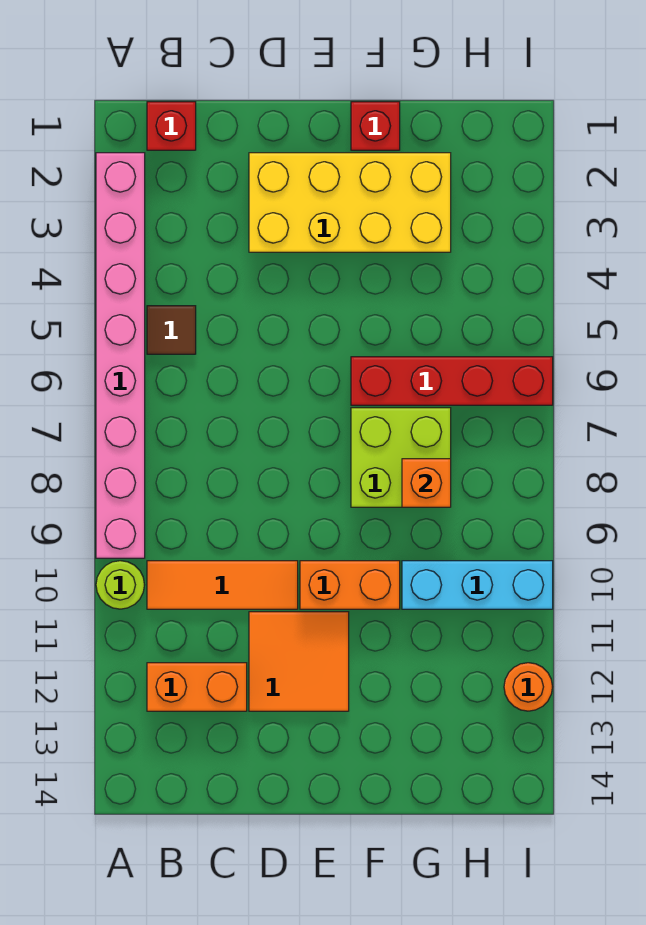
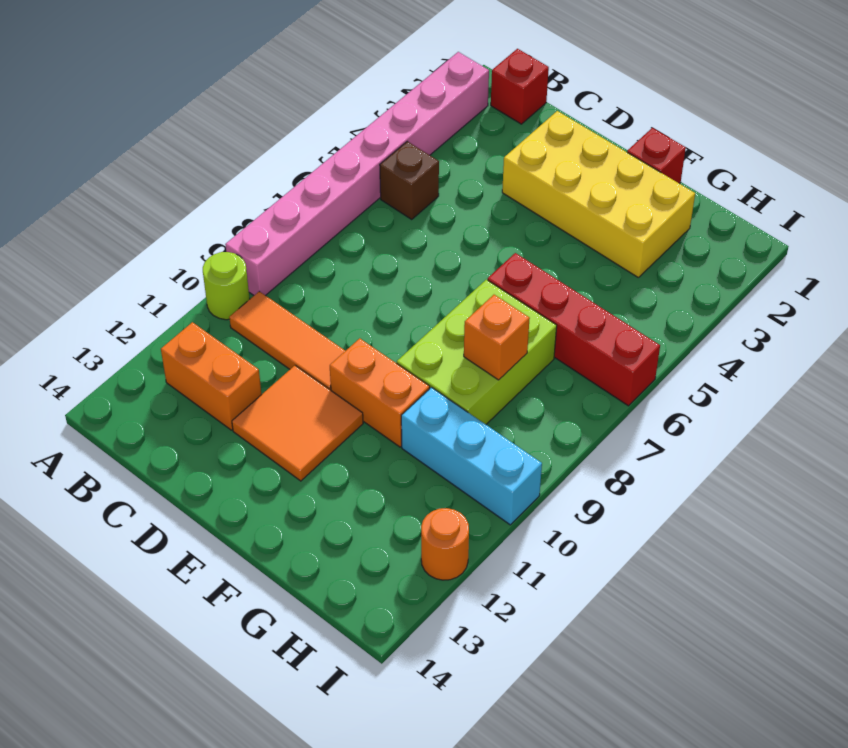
brown 1x1 tile [147,306,196,354] -> brown 1x1 brick [380,141,439,219]
lime 2x2 brick [351,408,451,507] -> lime 2x3 brick [397,280,557,424]

